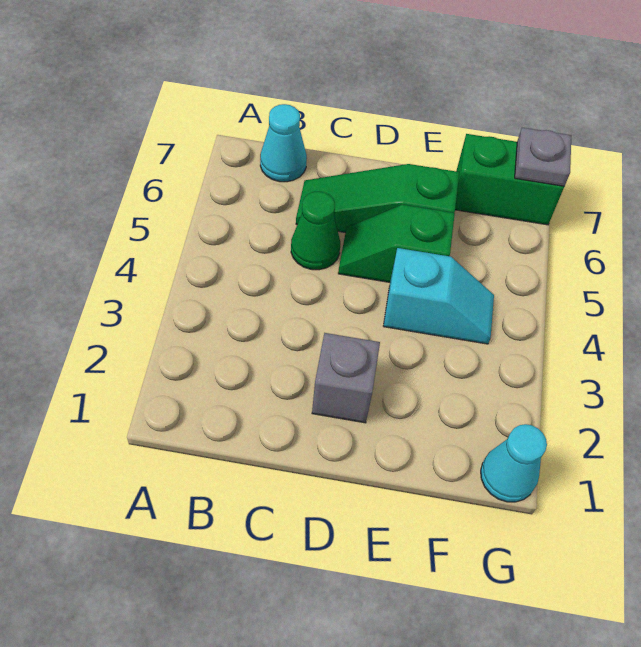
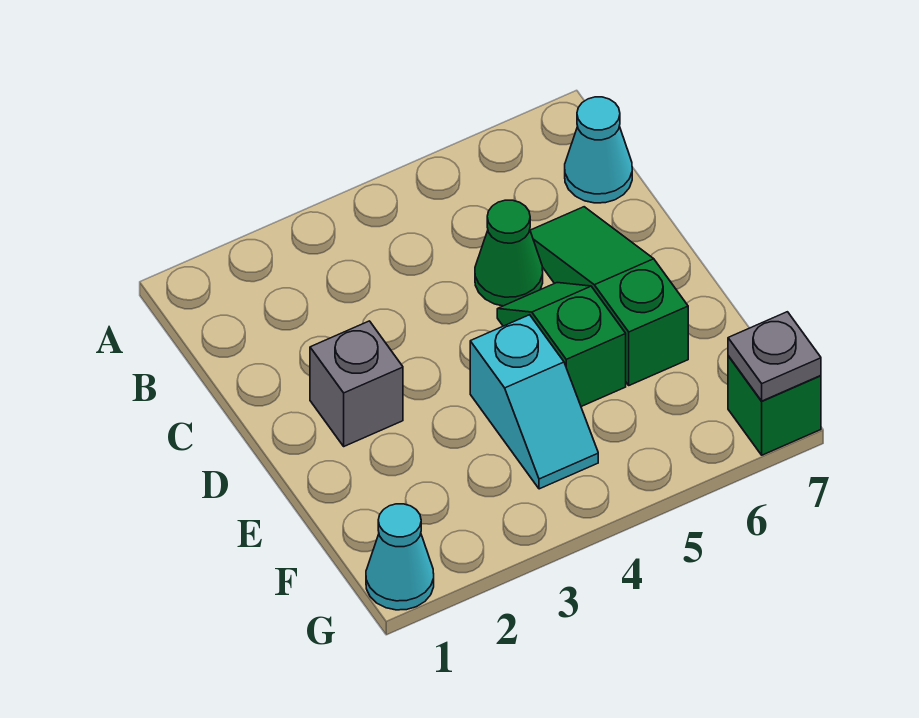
green 1x2 brick [455,134,564,225] -> green 1x1 brick [728,356,821,455]

